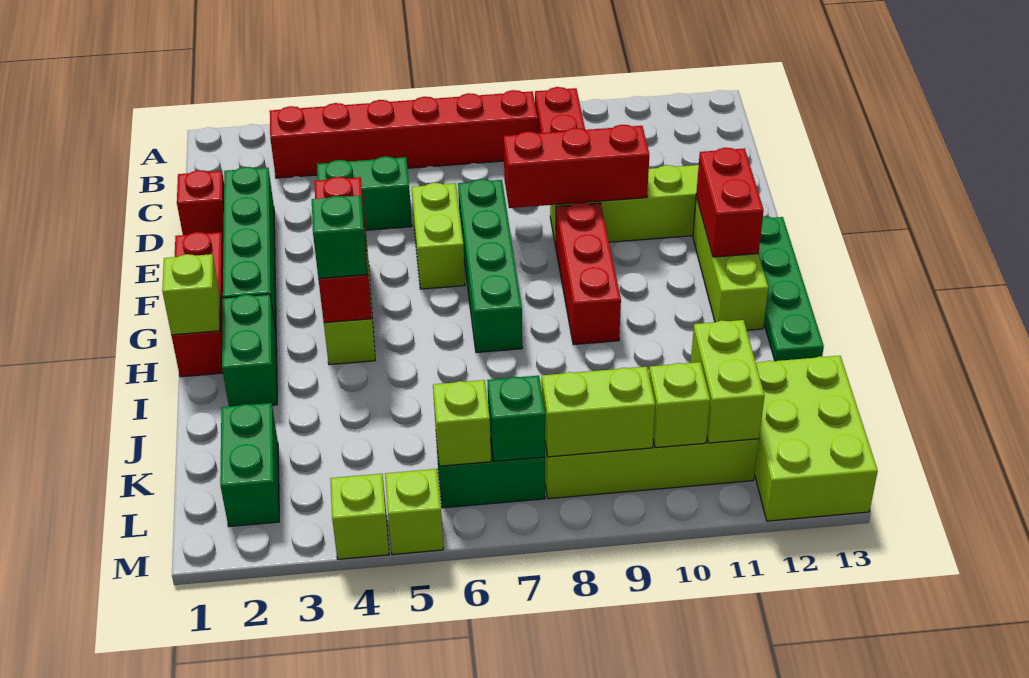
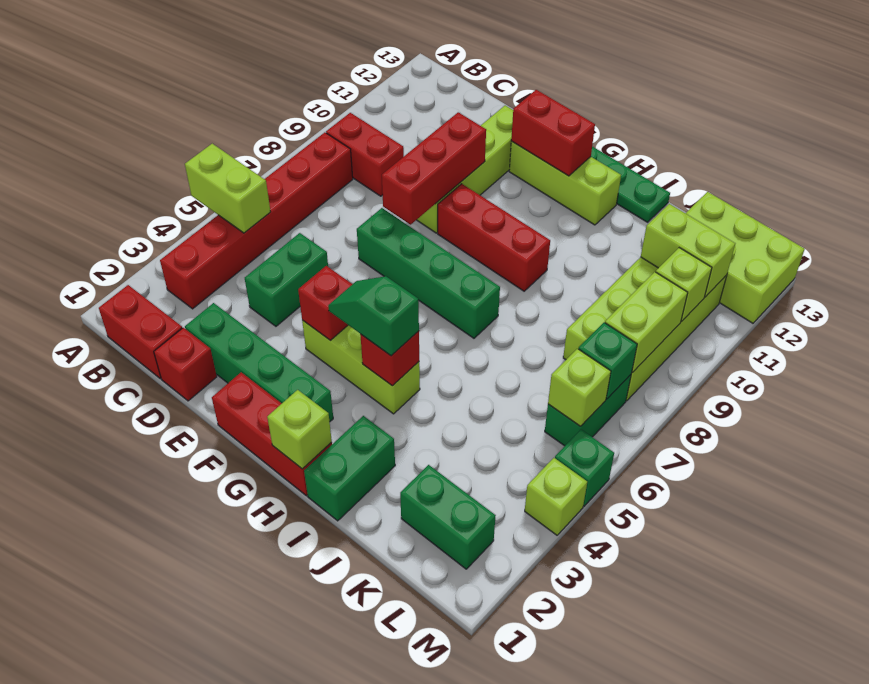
none -> red 1x2 brick [99,285,182,379]
lime 1x2 brick [412,183,465,289] -> lime 1x2 brick moved to [185,144,270,233]
green 1x2 brick [222,294,277,406] -> green 1x2 brick turned to [304,416,395,521]
lime 1x1 brick [385,469,443,555] -> green 1x1 brick [555,430,614,506]

